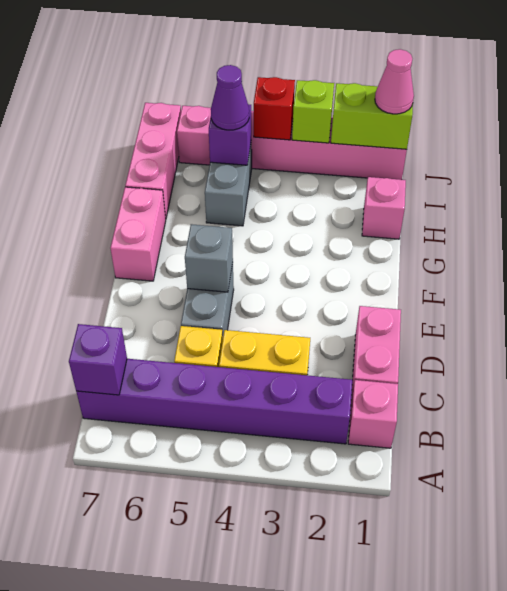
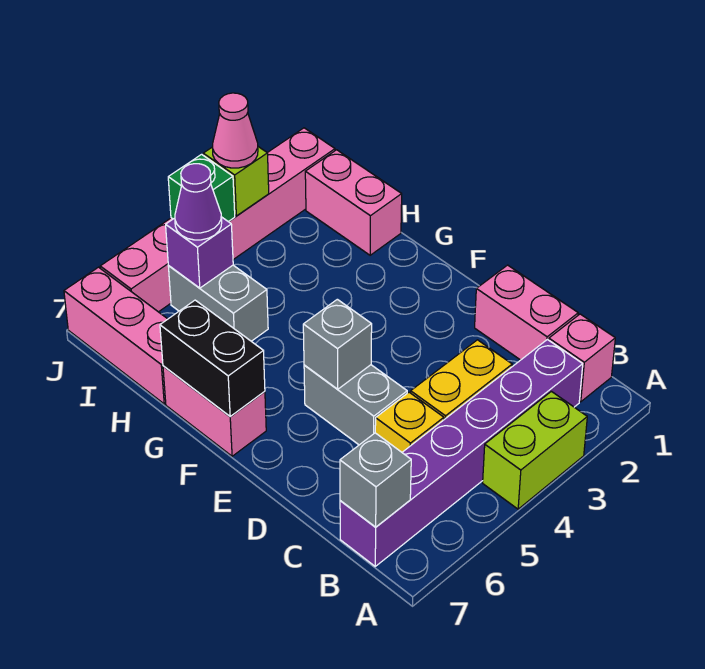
purple 1x1 brick [69,324,127,395] -> grey 1x1 brick [340,433,411,527]
none -> black 1x2 brick [160,300,265,417]
pink 1x1 brick [362,177,406,239] -> pink 1x2 brick [305,150,402,255]
lime 1x2 brick [331,83,413,149] -> lime 1x2 brick moved to [483,391,587,509]
pink 1x1 cone [375,49,414,114] -> pink 1x1 cone moved to [213,93,258,168]
red 1x1 brick [254,77,295,140] -> green 1x1 brick [168,154,235,222]

